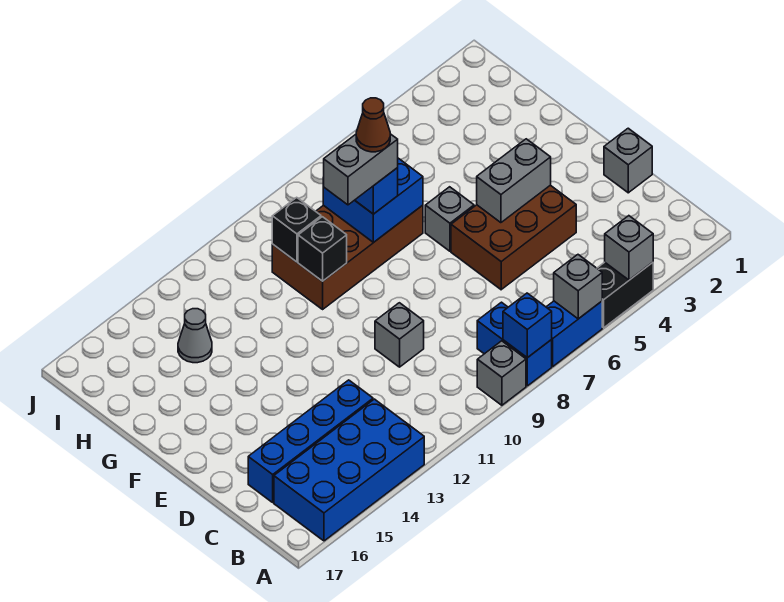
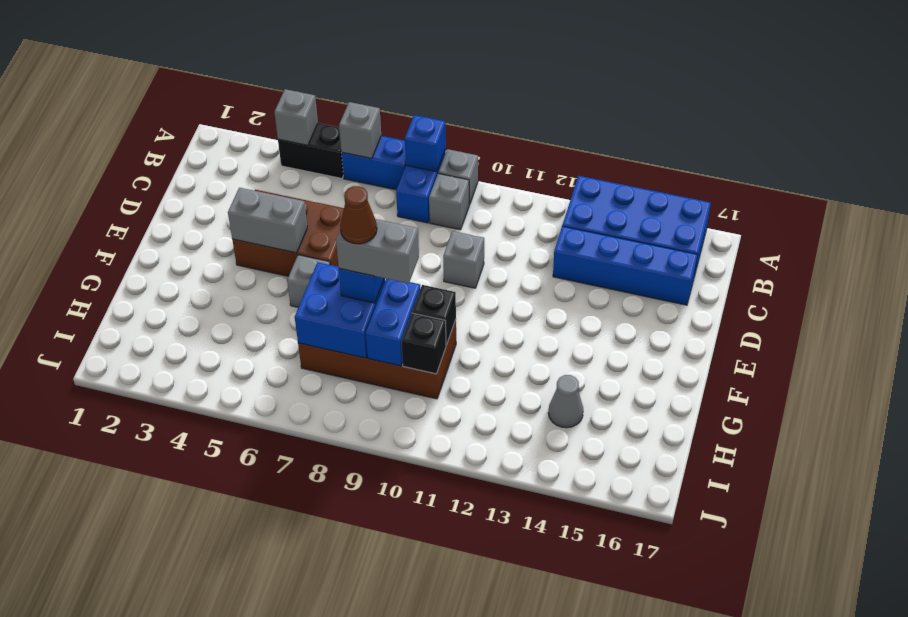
grey 1x1 brick [604,128,652,193] -> grey 1x1 brick moved to [429,174,469,230]
none -> blue 1x2 brick [366,279,420,366]

